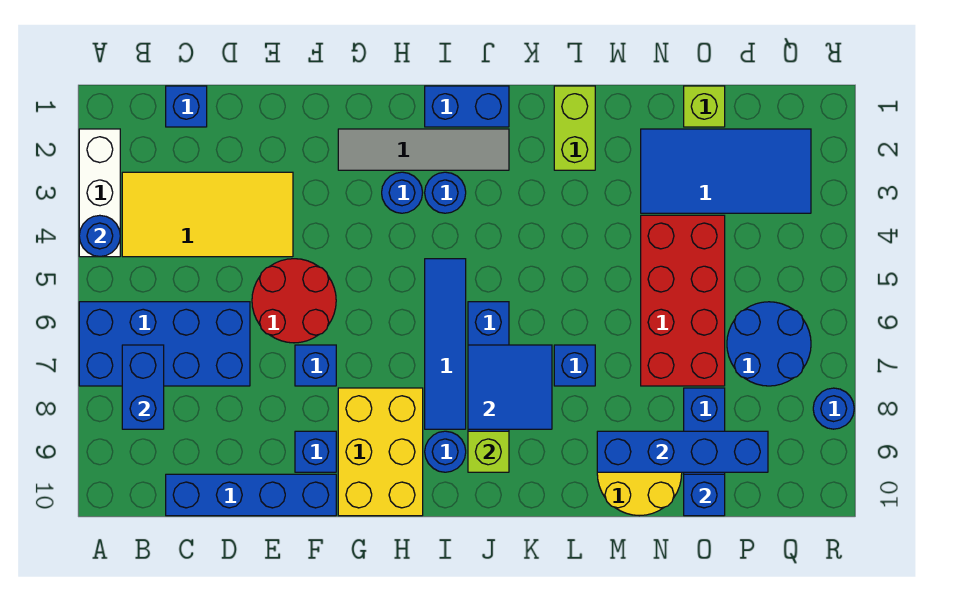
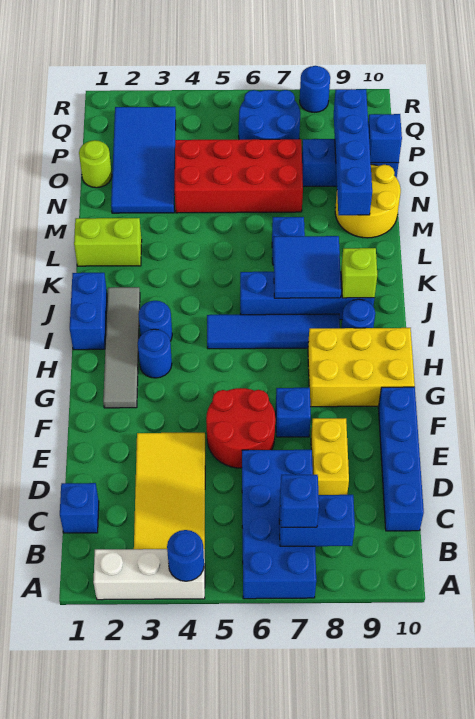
none -> yellow 1x2 brick [311,418,349,495]
blue 1x1 brick [295,431,336,472] -> blue 1x1 brick moved to [280,475,319,527]
lime 1x1 brick [684,86,725,127] -> lime 1x1 round brick [79,140,112,188]

